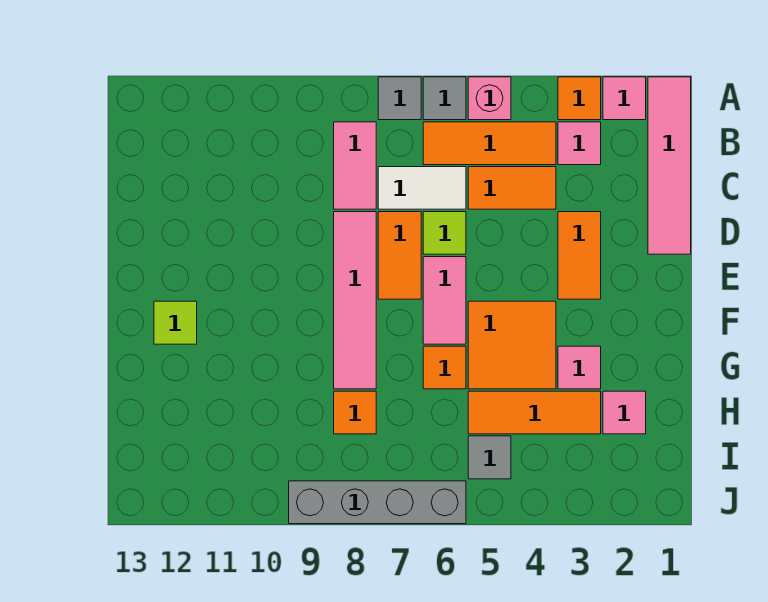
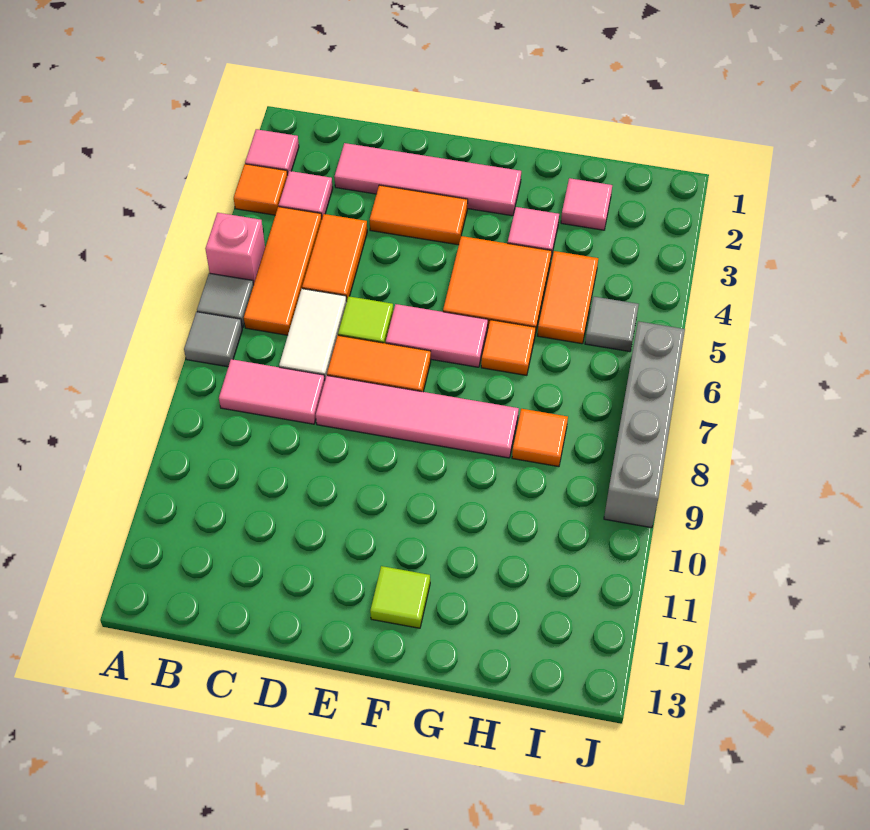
pink 1x4 tile [648,77,691,254] -> pink 1x4 tile moved to [334,143,521,216]
orange 1x3 tile [468,391,601,434] -> orange 1x2 tile [538,251,598,344]

